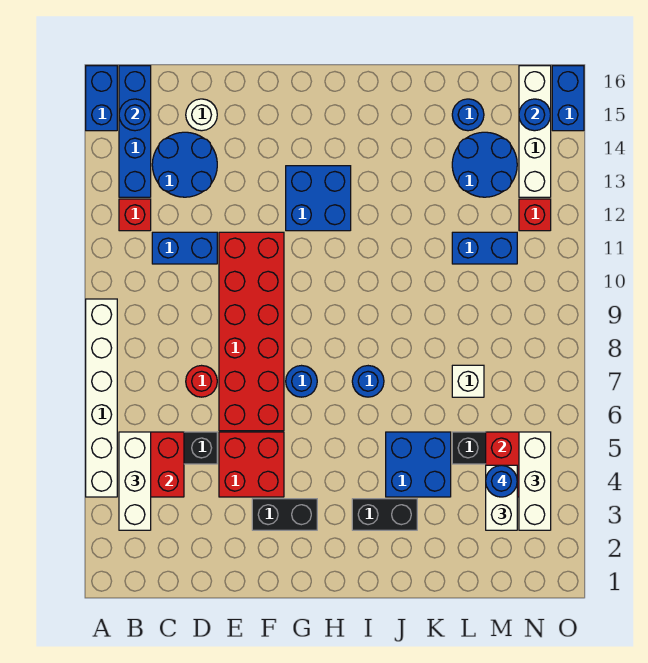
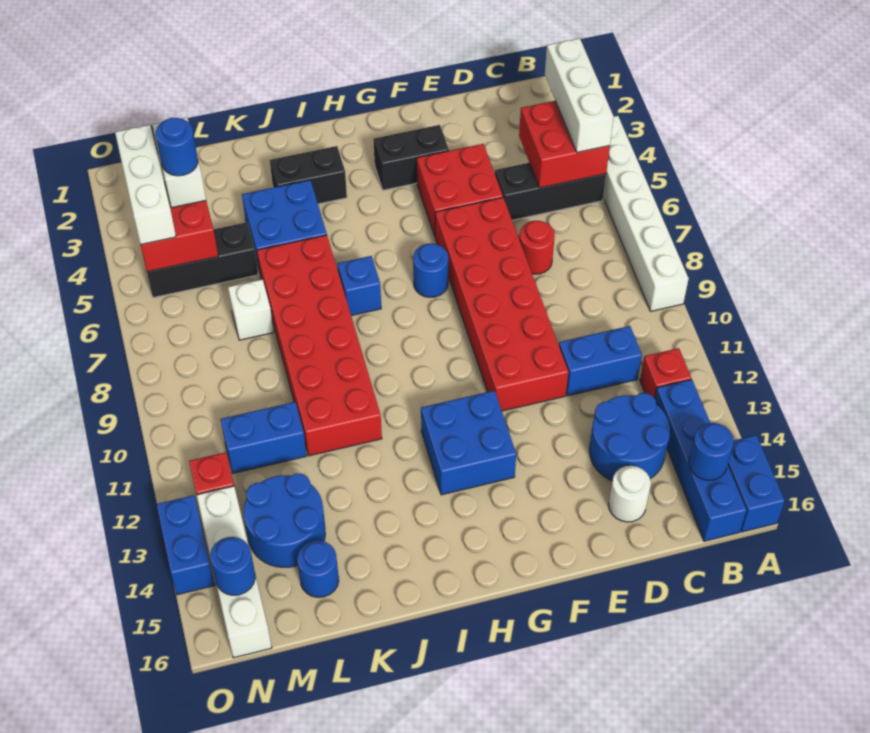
blue 1x1 round brick [352,366,384,397] -> blue 1x1 brick [337,256,381,316]
none -> red 2x6 brick [257,235,382,456]
blue 1x2 brick [552,66,584,131] -> blue 1x2 brick moved to [156,495,215,595]

